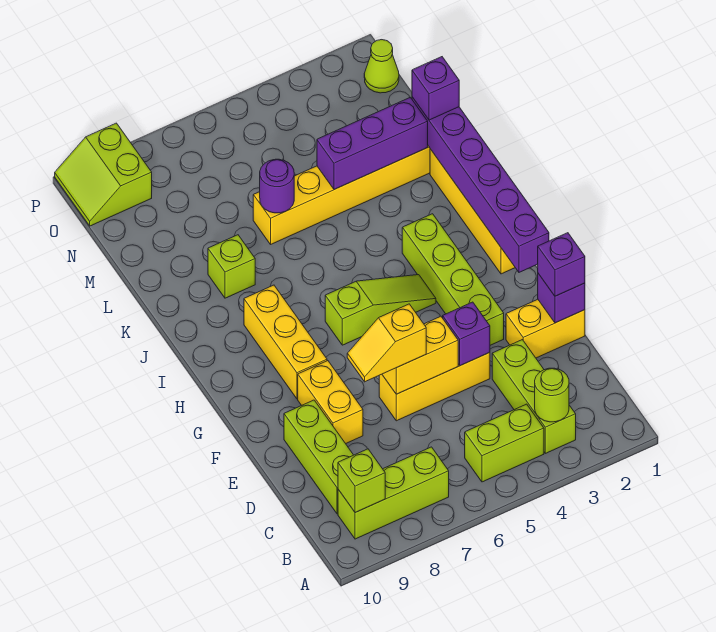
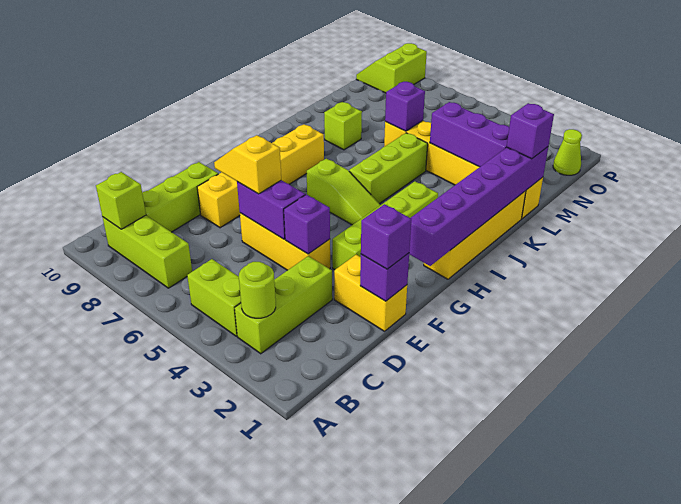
yellow 1x2 brick [382,316,458,394] -> purple 1x2 brick [237,180,305,239]
none -> lime 1x3 brick [349,133,428,204]
purple 1x1 round brick [260,159,294,213] -> purple 1x1 brick [385,82,425,131]

